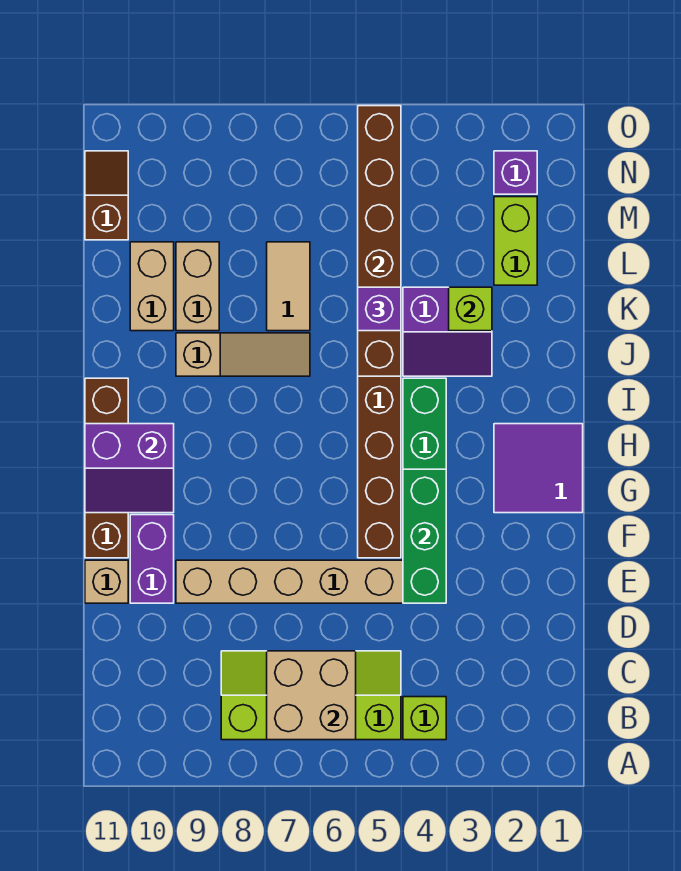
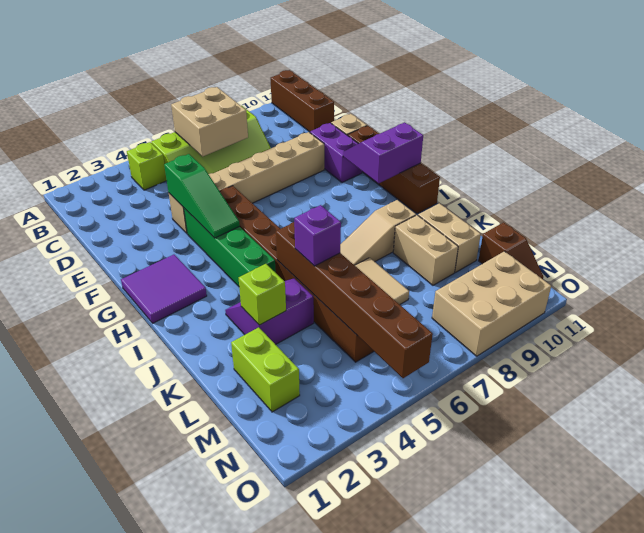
none -> brown 1x3 brick [271,70,334,132]
green 1x3 brick [403,469,446,603] -> green 1x3 slope [164,154,240,238]
purple 1x1 brick [494,151,537,194] -> none
none -> tan 2x3 brick [432,251,551,356]

